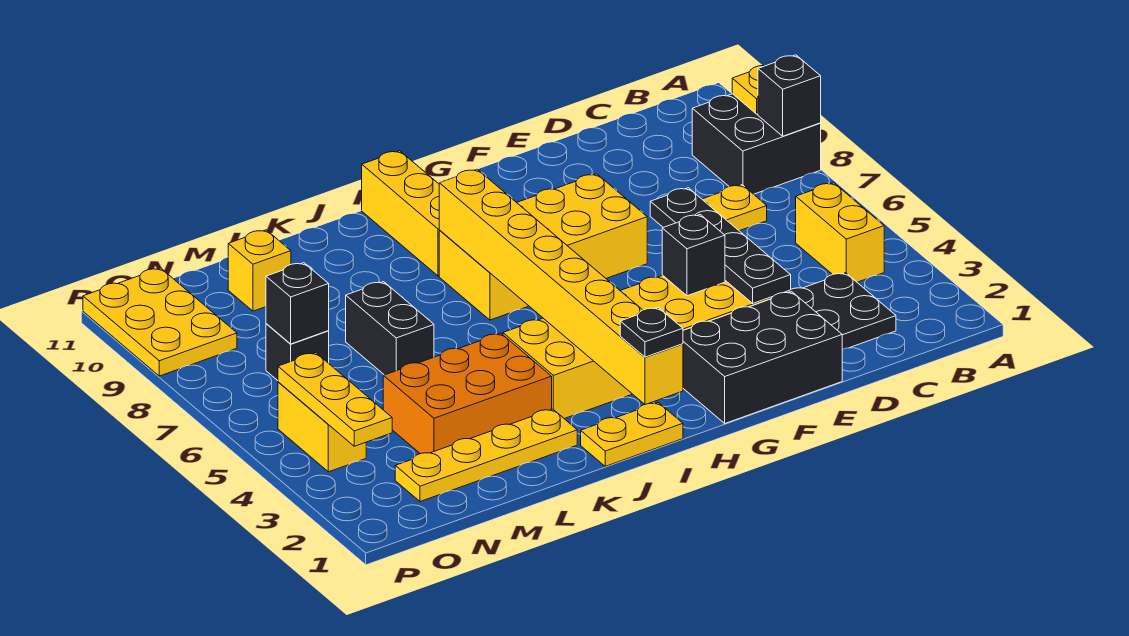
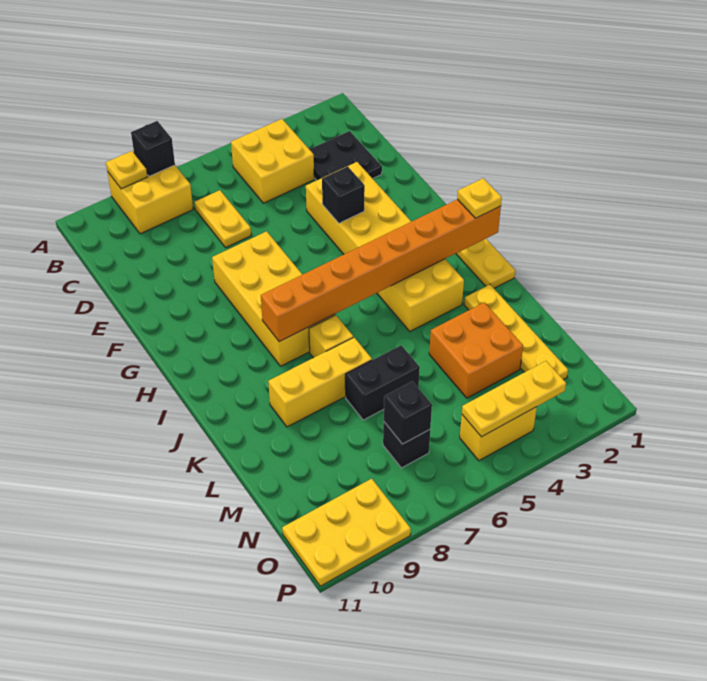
black 2x2 brick [692,94,821,194] -> yellow 2x2 brick [107,165,193,234]
yellow 1x2 brick [796,183,884,282] -> yellow 2x2 brick [231,119,314,203]
black 2x3 brick [683,292,842,423] -> none
black 1x4 plate [650,188,791,303] -> none
yellow 1x8 brick [439,169,683,405] -> orange 1x8 brick [261,199,501,342]
black 1x1 plate [620,308,683,357] -> yellow 1x1 plate [457,178,502,218]
yellow 1x3 brick [362,151,440,276] -> yellow 1x3 brick moved to [268,337,372,427]
orange 2x3 brick [383,333,552,454] -> orange 2x2 brick [429,302,523,398]
yellow 1x1 brick [228,230,291,311] -> yellow 1x1 brick moved to [309,315,353,358]

